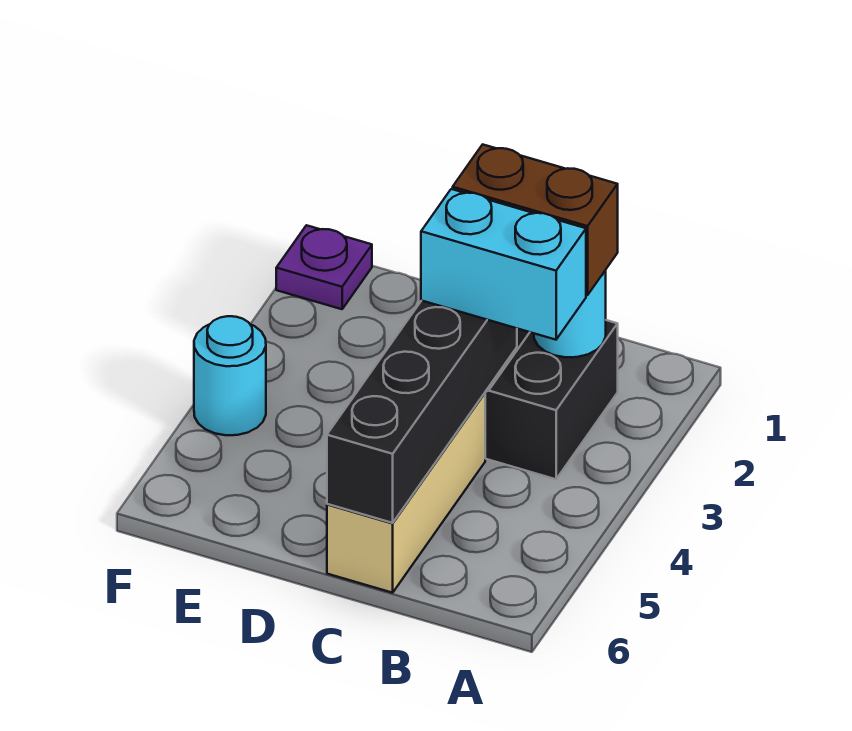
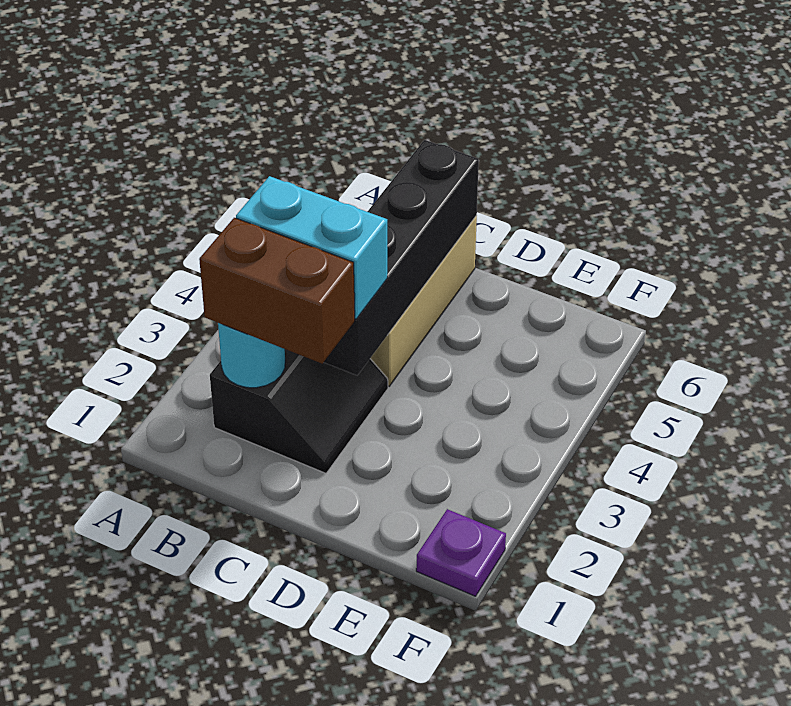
cyan 1x1 round brick [194,316,266,435] -> none

